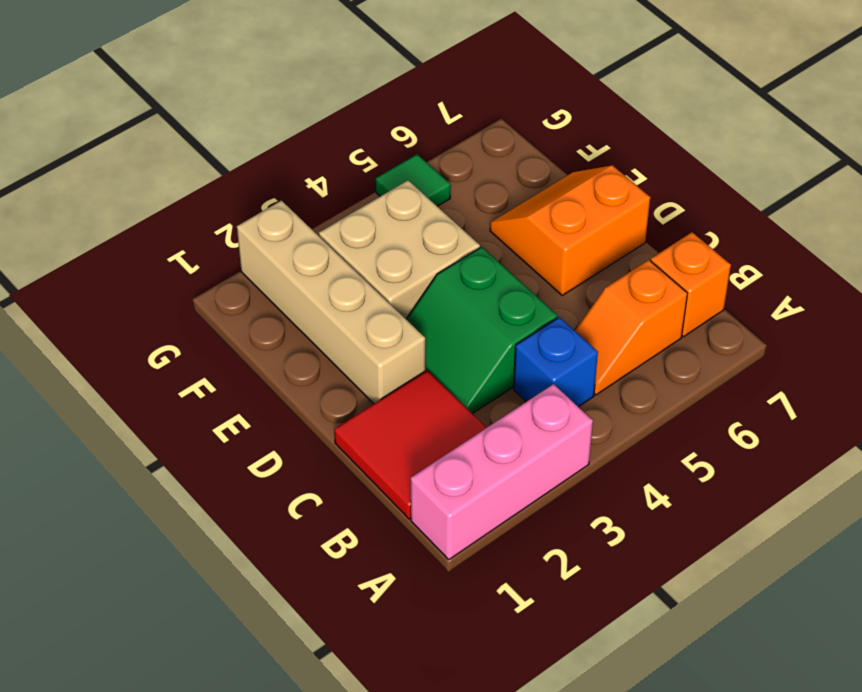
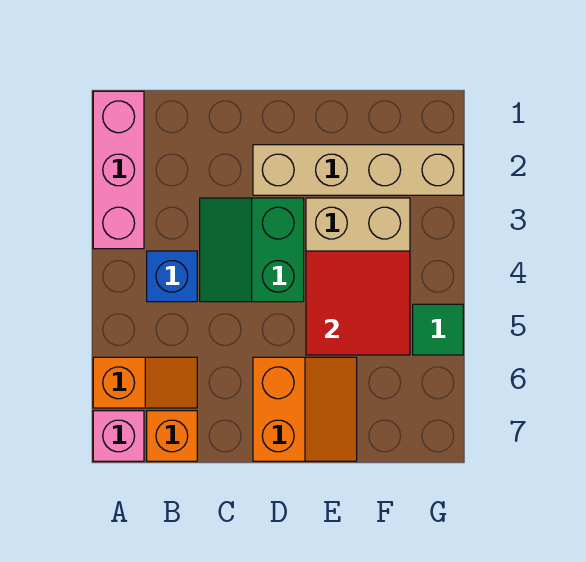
none -> pink 1x1 brick [93,411,144,461]
red 2x2 tile [334,370,487,519] -> red 2x2 tile moved to [306,251,410,355]
orange 1x2 slope [575,260,688,395] -> orange 1x2 slope turned to [93,357,197,408]
green 2x2 slope [406,247,558,414] -> green 2x2 slope turned to [200,198,304,302]

